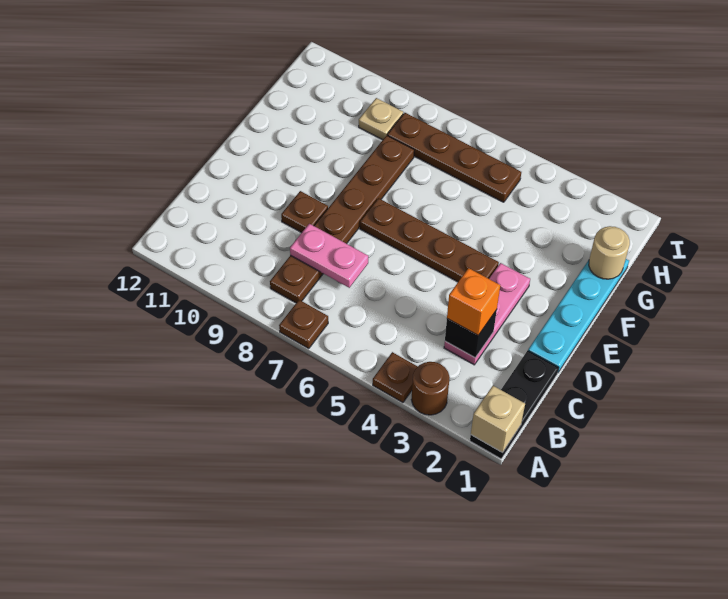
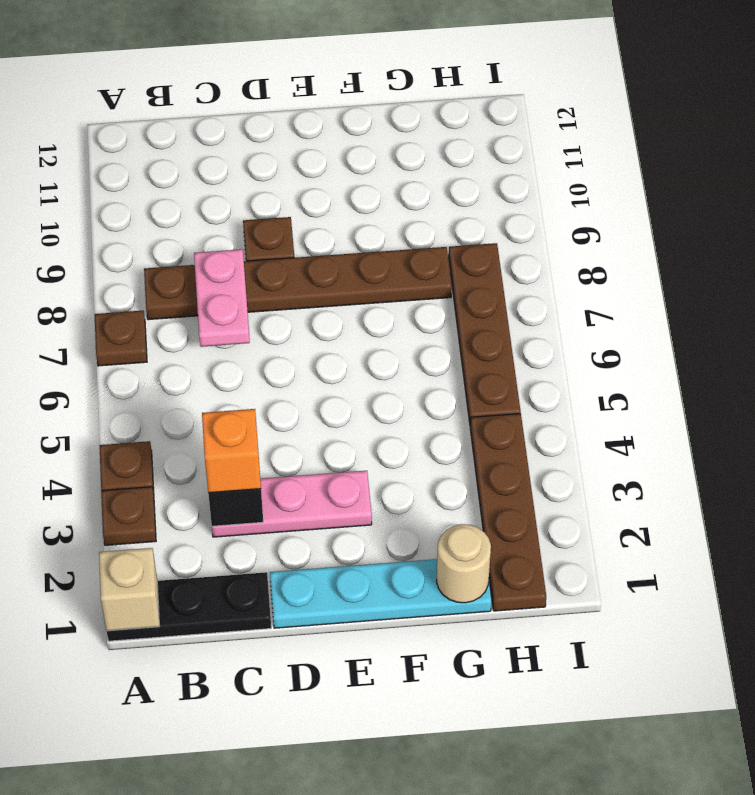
brown 1x1 round brick [411,362,450,415] -> brown 1x1 plate [101,487,156,545]
brown 1x4 plate [360,198,499,282] -> brown 1x4 plate moved to [470,414,546,611]
tan 1x1 plate [359,98,403,140] -> none

